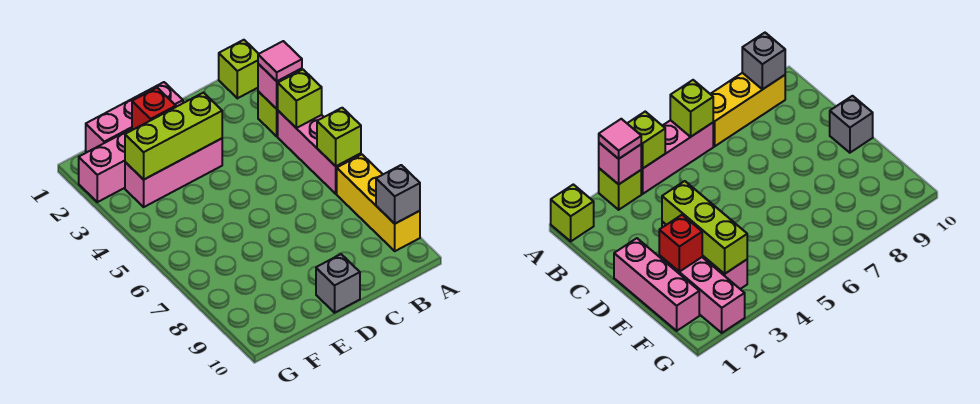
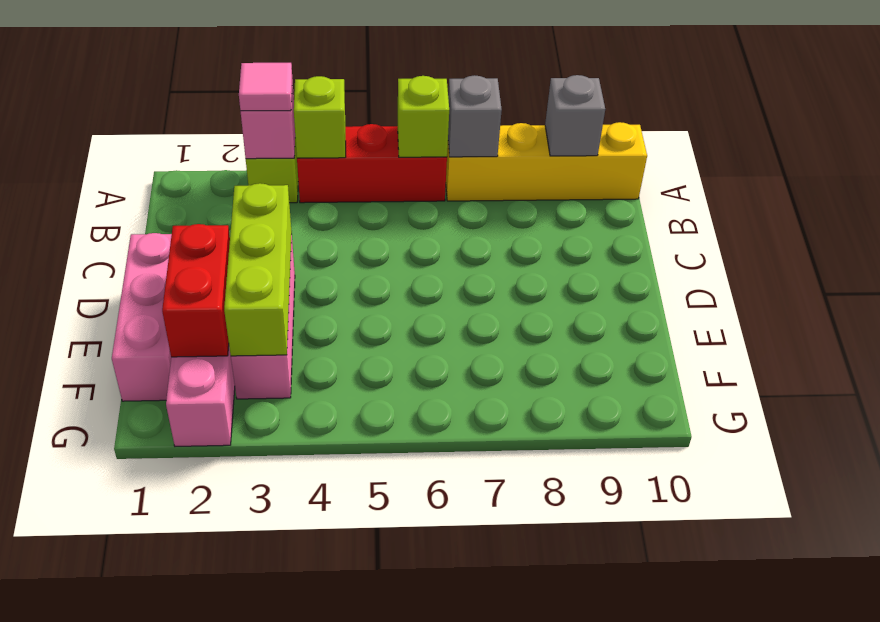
lime 1x1 brick [219,40,258,98] -> none
pink 1x3 brick [278,111,361,194] -> red 1x3 brick [297,124,447,203]
yellow 1x3 brick [337,155,420,251] -> yellow 1x4 brick [446,122,647,201]
grey 1x1 brick [316,254,360,313] -> grey 1x1 brick moved to [448,75,502,157]
red 1x1 brick [132,88,176,130] -> red 1x2 brick [162,224,230,357]

